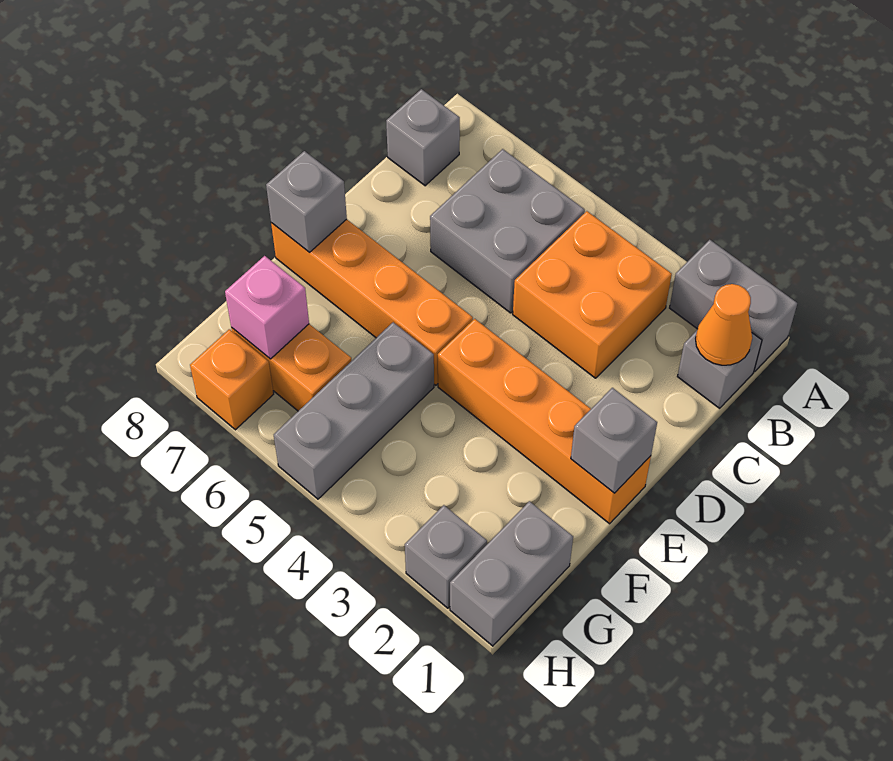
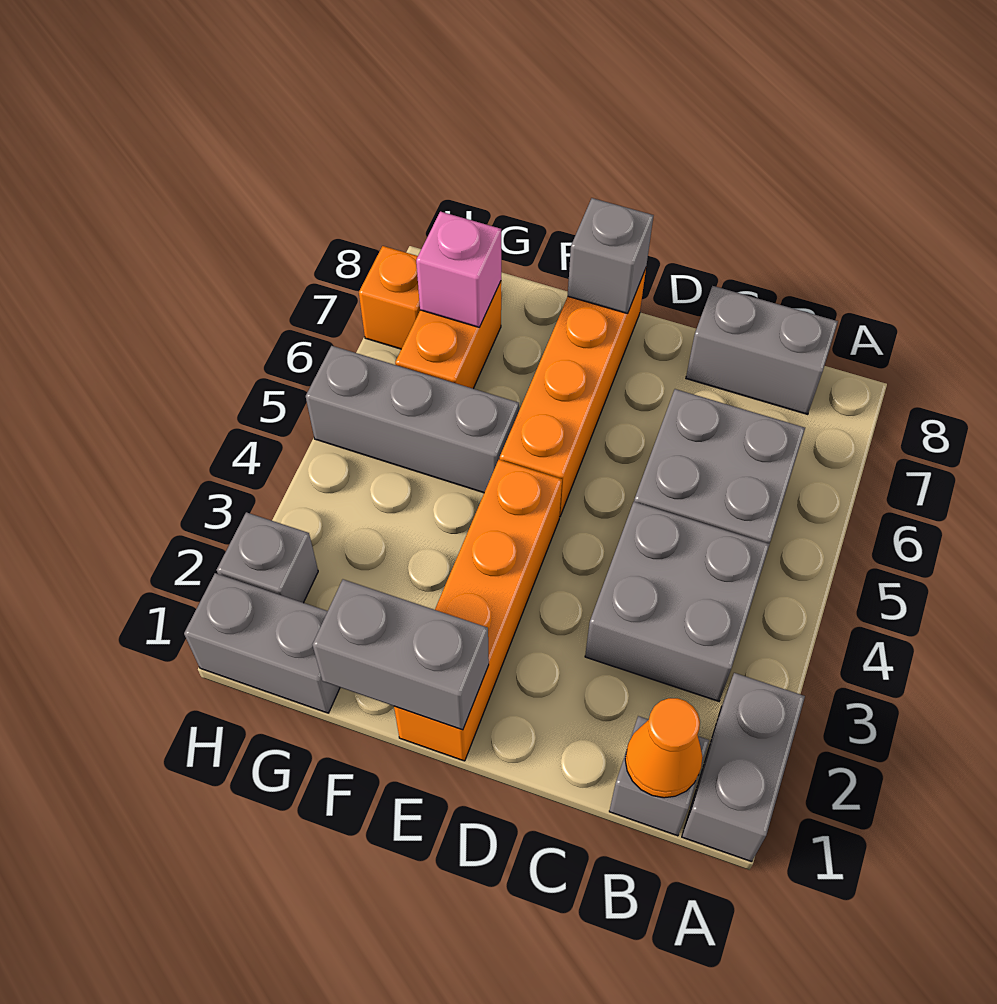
orange 2x2 brick [513,211,672,378] -> grey 2x2 brick [585,502,770,701]
grey 1x1 brick [386,89,460,186] -> grey 1x2 brick [686,286,838,415]
grey 1x1 brick [571,388,657,493] -> grey 1x2 brick [312,579,489,730]

